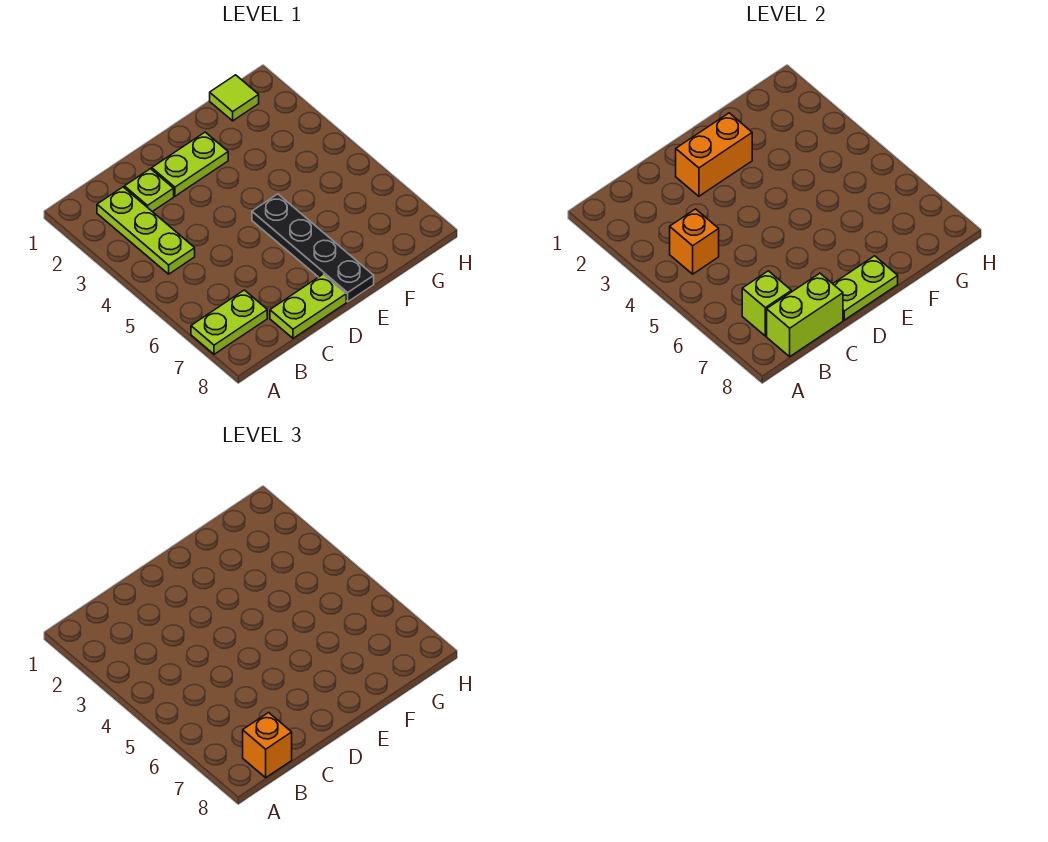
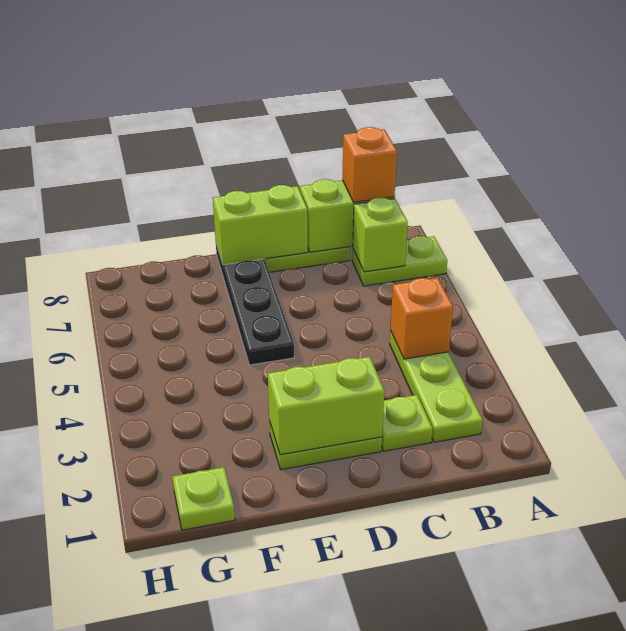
orange 1x2 brick [676,113,752,196] -> lime 1x2 brick [268,357,384,455]
lime 1x2 plate [833,256,898,320] -> lime 1x2 brick [213,185,308,265]
lime 1x1 tile [210,75,259,121] -> lime 1x1 plate [172,467,235,530]

